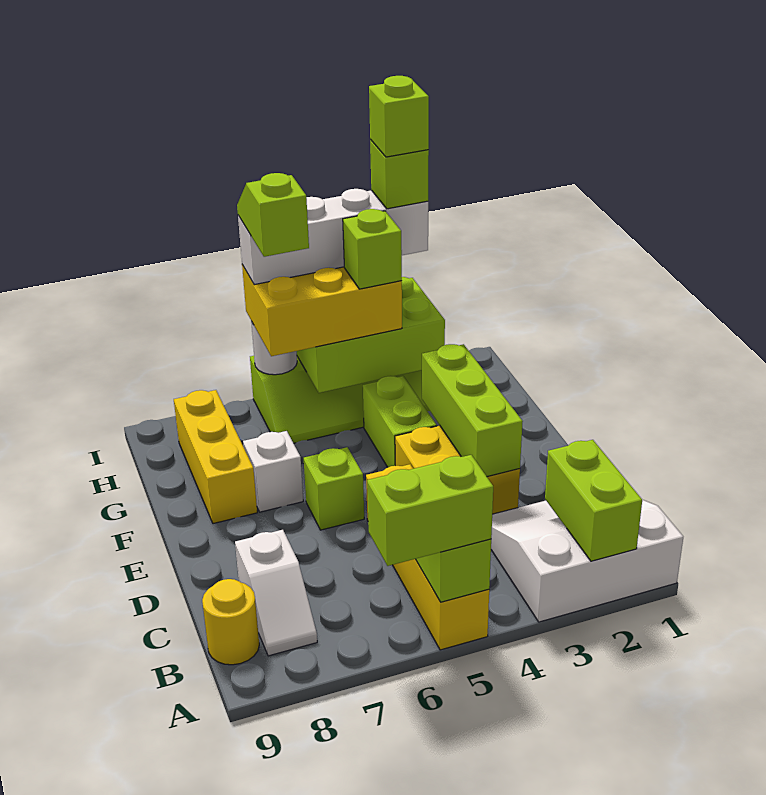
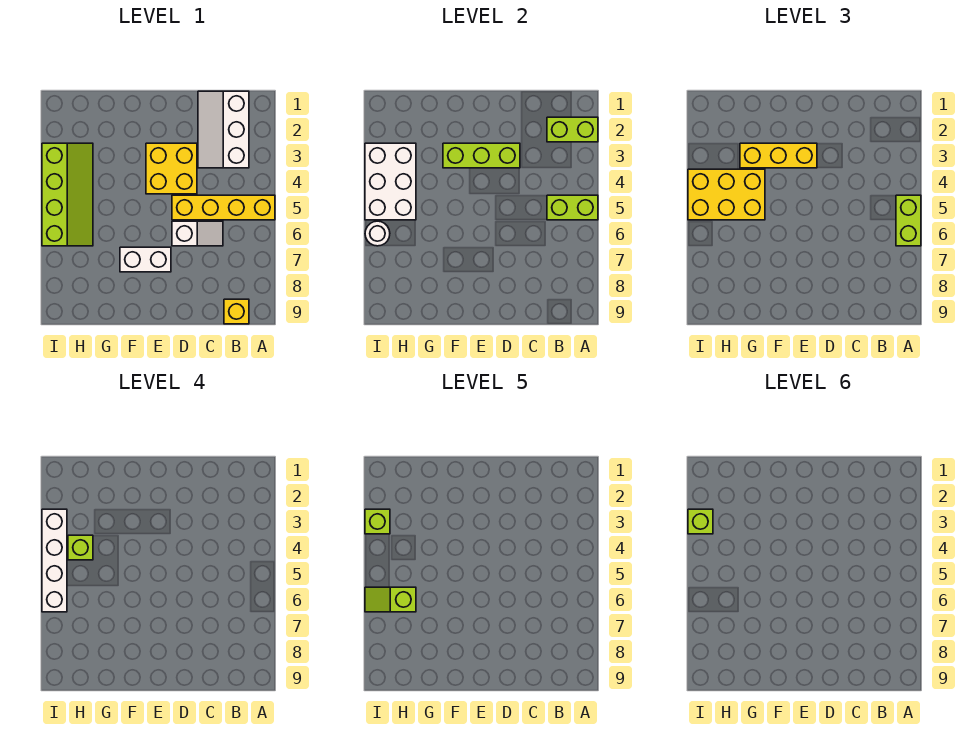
white 3x3 slope [491,500,683,622] -> white 2x3 slope [198,91,249,168]
white 1x2 slope [235,530,317,656] -> white 1x2 slope moved to [172,221,223,246]
yellow 1x1 round brick [202,579,259,665] -> yellow 1x1 brick [224,299,249,324]
lime 1x1 brick [304,447,364,530] -> none
lime 1x2 brick [363,376,437,467] -> none
white 1x1 brick [243,431,303,512] -> white 1x2 brick [120,247,171,272]
yellow 1x3 brick [174,390,257,524] -> yellow 1x3 brick moved to [740,143,817,168]
lime 2x3 brick [297,277,445,393] -> white 2x3 brick [365,143,416,220]
yellow 2x3 brick [242,265,402,356] -> yellow 2x3 brick turned to [688,169,765,220]

